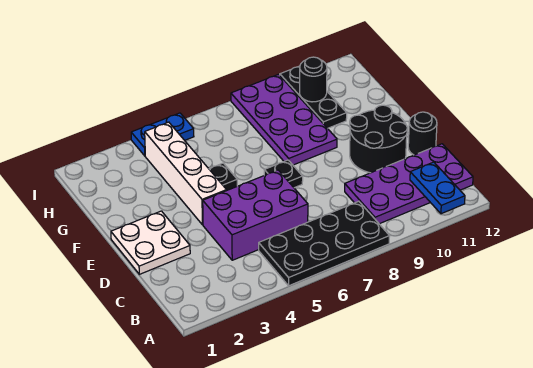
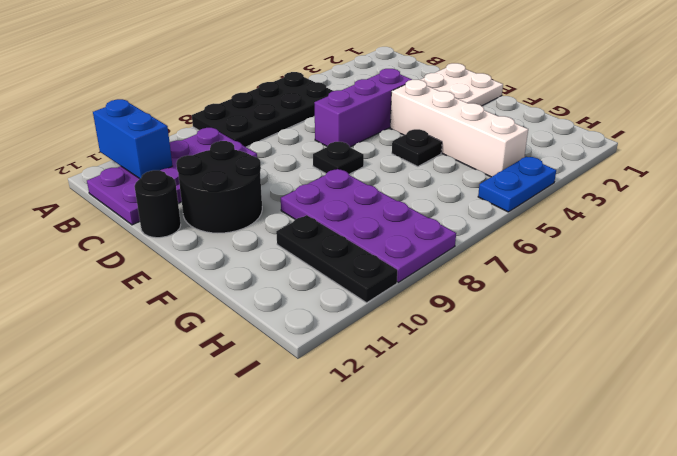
blue 1x2 plate [410,162,465,214] -> blue 1x2 brick [93,99,172,179]
purple 2x3 brick [203,170,308,260] -> purple 1x3 brick [314,69,412,147]
black 1x1 round brick [300,57,327,102] -> none

